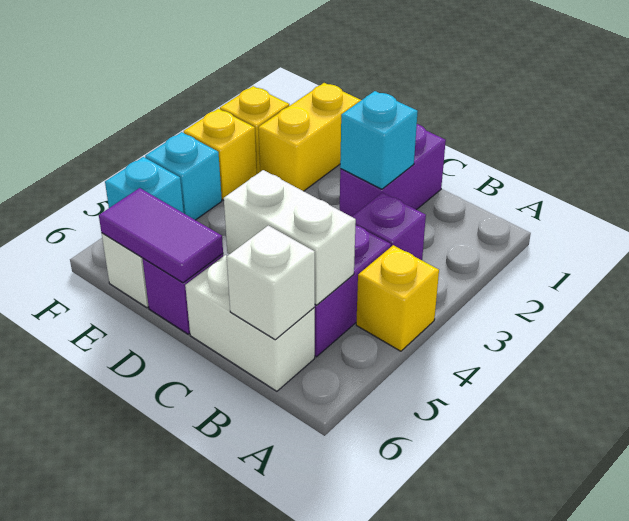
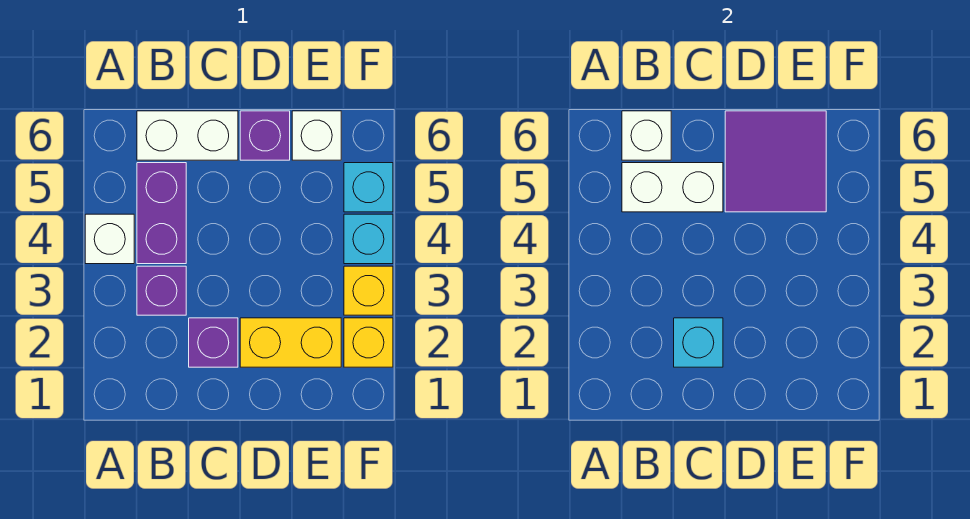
yellow 1x1 brick [356,245,439,351] -> white 1x1 brick [85,214,134,264]
purple 1x2 brick [340,124,446,217] -> purple 1x1 brick [189,318,238,367]
purple 1x2 tile [99,188,223,283] -> purple 2x2 tile [725,111,826,212]
yellow 1x2 brick [258,83,361,191] -> yellow 1x2 brick turned to [240,318,341,367]

